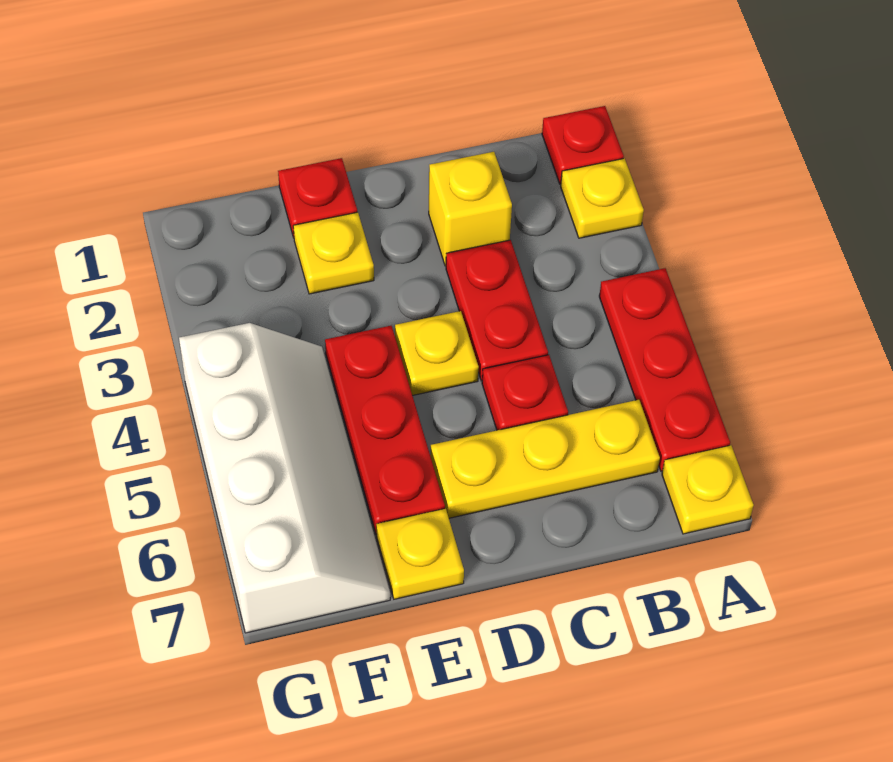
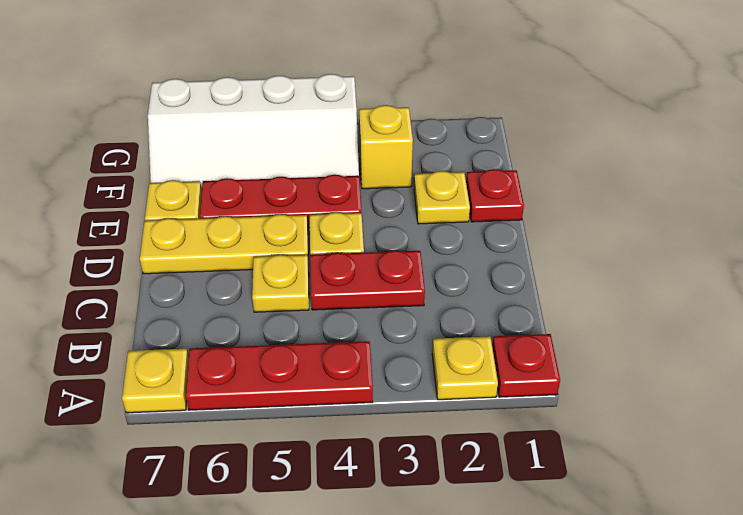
yellow 1x3 plate [430,400,660,518] -> yellow 1x3 plate turned to [140,214,308,274]
yellow 1x1 brick [429,152,512,266] -> yellow 1x1 brick moved to [359,105,413,189]
red 1x1 plate [482,355,568,430] -> yellow 1x1 plate [252,255,309,312]

